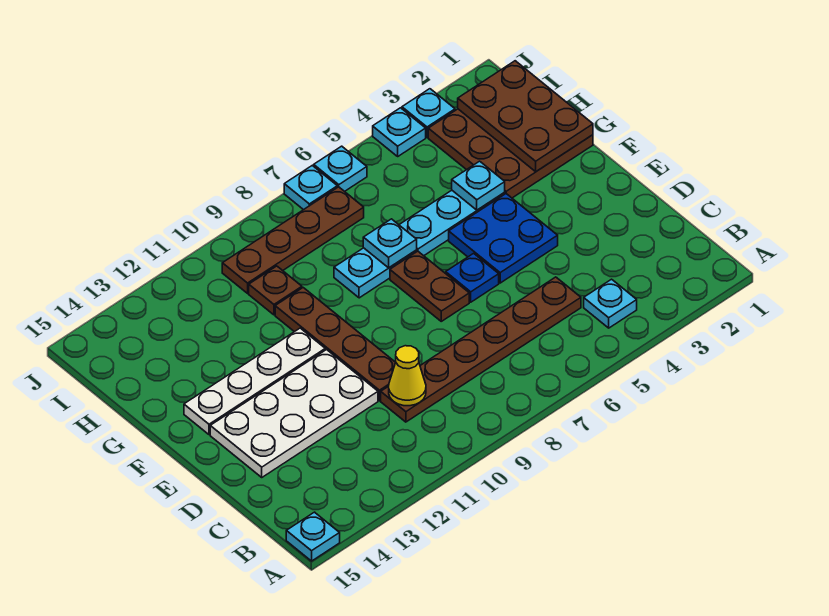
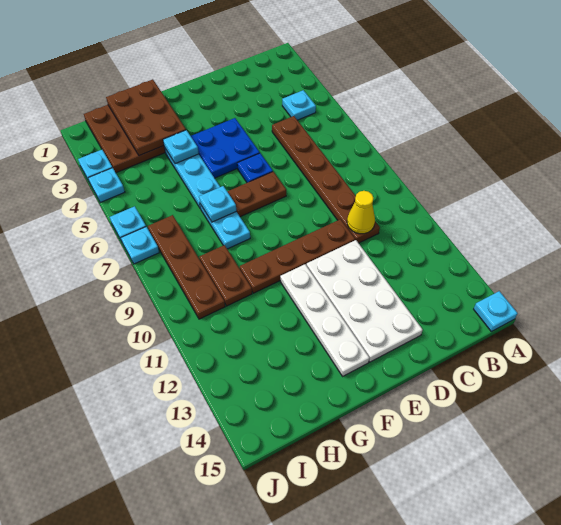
brown 2x3 plate [458,61,593,171] -> brown 2x3 plate turned to [106,79,186,156]
brown 1x1 plate [249,266,302,315] -> brown 1x2 plate [199,245,252,306]

